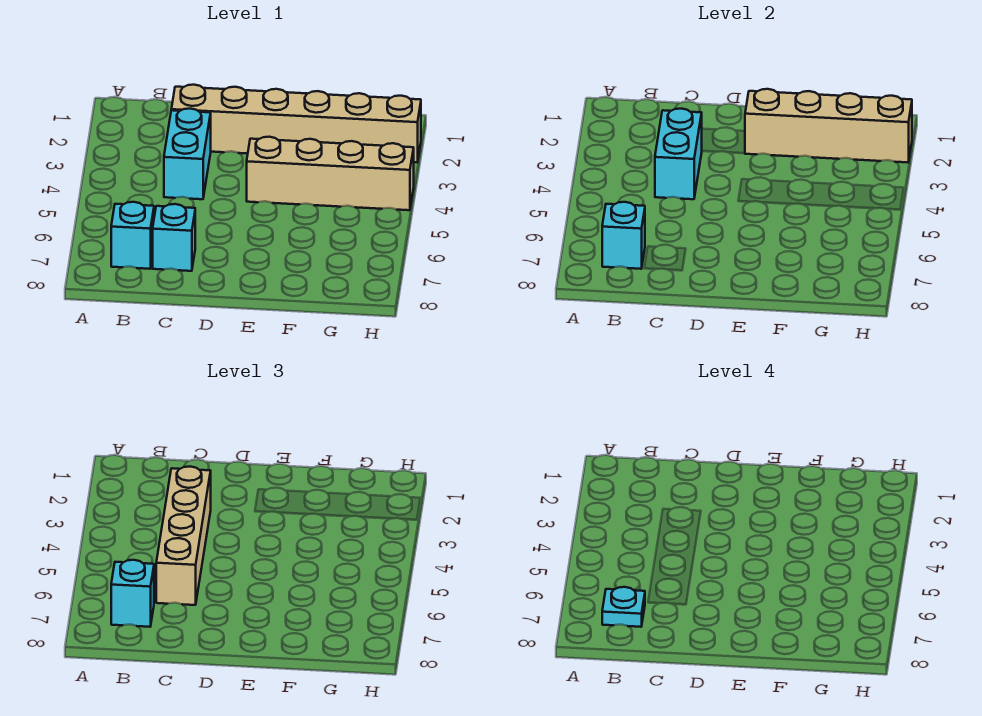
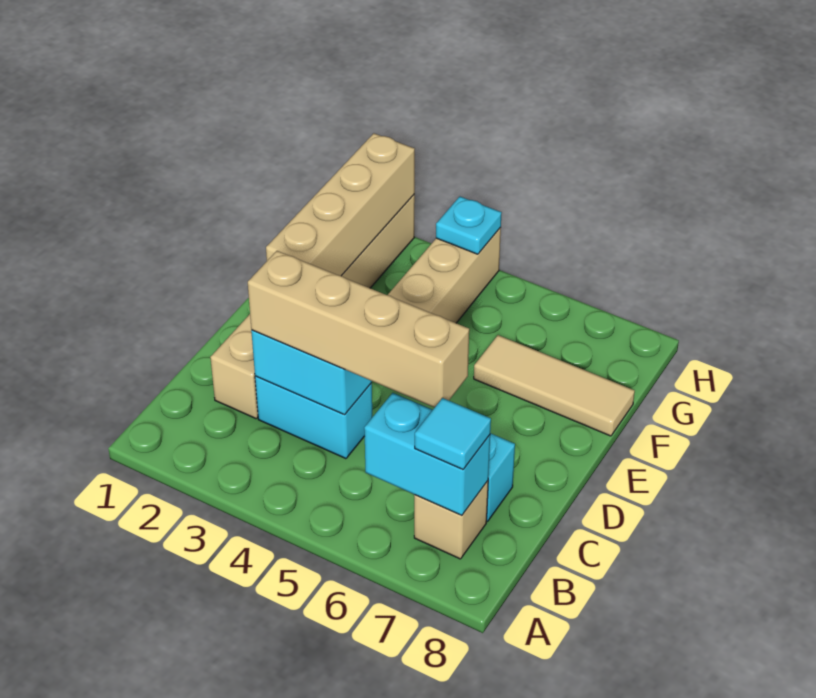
cyan 1x1 brick [111,202,154,269] -> tan 1x1 brick [414,481,488,559]
cyan 1x1 brick [602,202,645,269] -> cyan 1x2 brick [364,393,490,515]
cyan 1x1 brick [111,560,154,627] -> cyan 1x1 tile [415,398,491,469]
cyan 1x1 plate [602,587,645,627] -> cyan 1x1 plate moved to [436,197,502,254]
none -> tan 1x3 tile [474,335,635,436]

